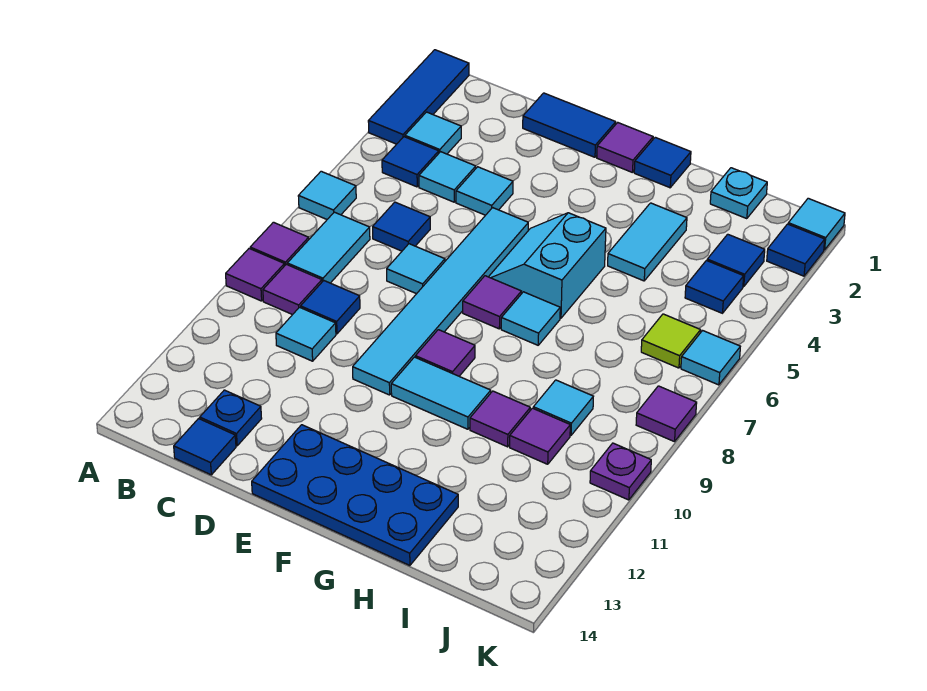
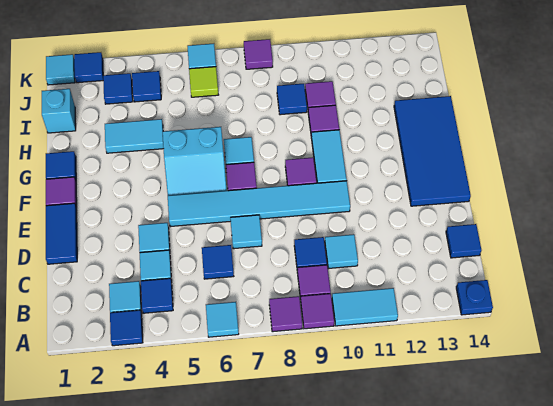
blue 1x3 tile [368,50,469,144] -> blue 1x1 tile [110,310,143,346]
cyan 1x2 tile [287,212,370,283] -> cyan 1x2 tile moved to [332,288,398,326]
blue 1x1 plate [200,390,262,446] -> blue 1x1 plate moved to [456,280,493,315]
blue 2x4 plate [252,425,458,566] -> blue 2x4 tile [394,96,471,206]
cyan 1x1 plate [710,168,767,219] -> cyan 1x1 brick [42,89,76,133]
cyan 1x1 tile [533,380,593,435] -> blue 1x1 tile [277,84,307,115]
purple 1x1 plate [590,443,651,500] -> none

